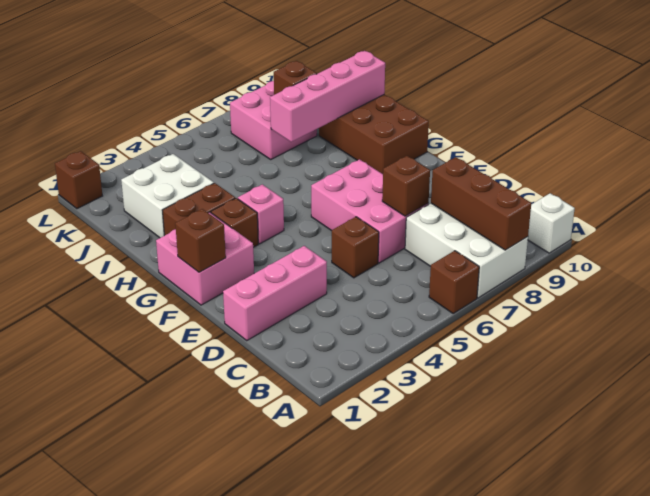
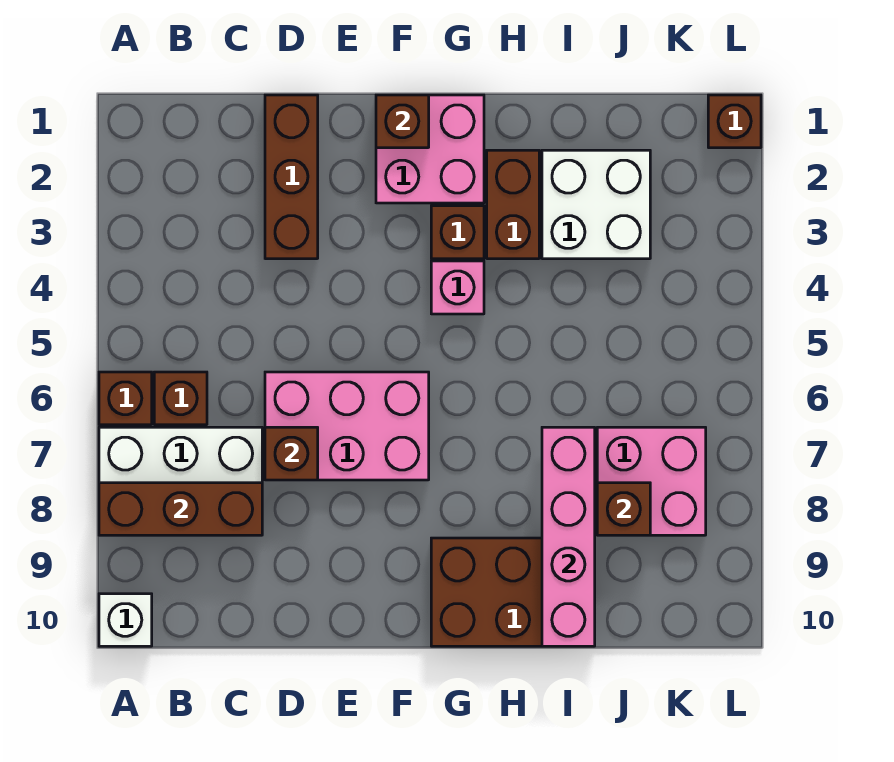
pink 1x3 brick [223,246,327,340] -> brown 1x3 brick [265,95,318,259]
brown 1x1 brick [332,217,379,278] -> brown 1x1 brick moved to [154,372,207,425]

